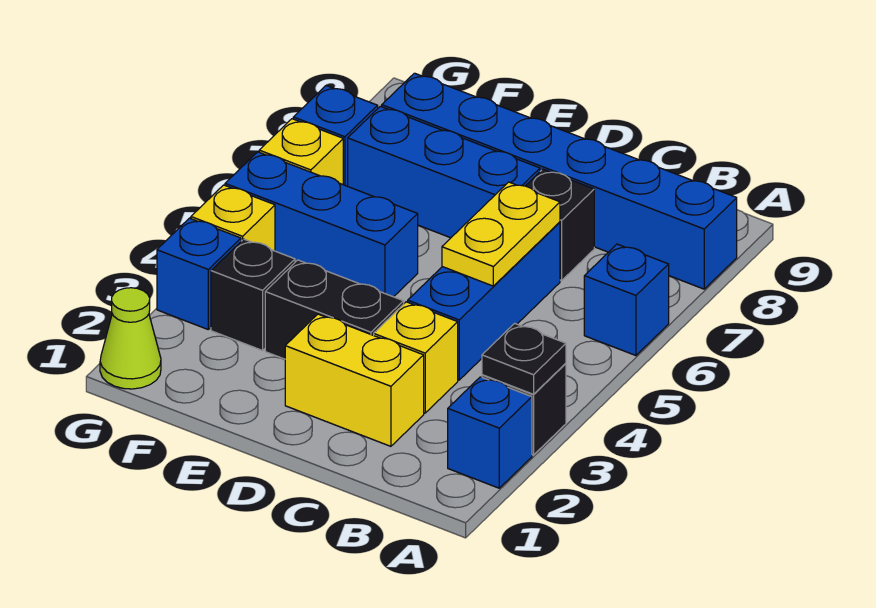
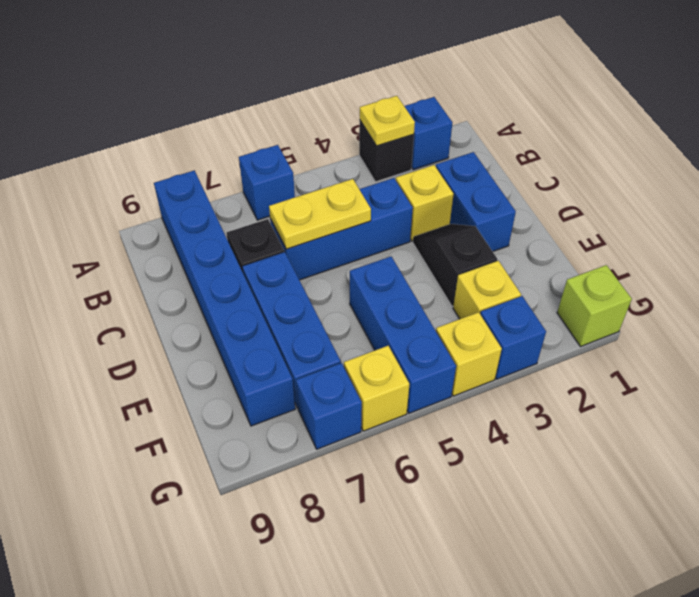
black 1x1 plate [482,323,566,394] -> yellow 1x1 plate [360,96,415,146]
yellow 1x2 brick [285,314,424,446] -> blue 1x2 brick [436,152,516,251]
black 1x2 brick [265,260,404,359] -> black 1x2 slope [413,224,497,307]
black 1x1 brick [211,239,295,351] -> yellow 1x1 brick [453,261,521,319]
lime 1x1 cone [100,288,161,389] -> lime 1x1 brick [557,265,632,346]

